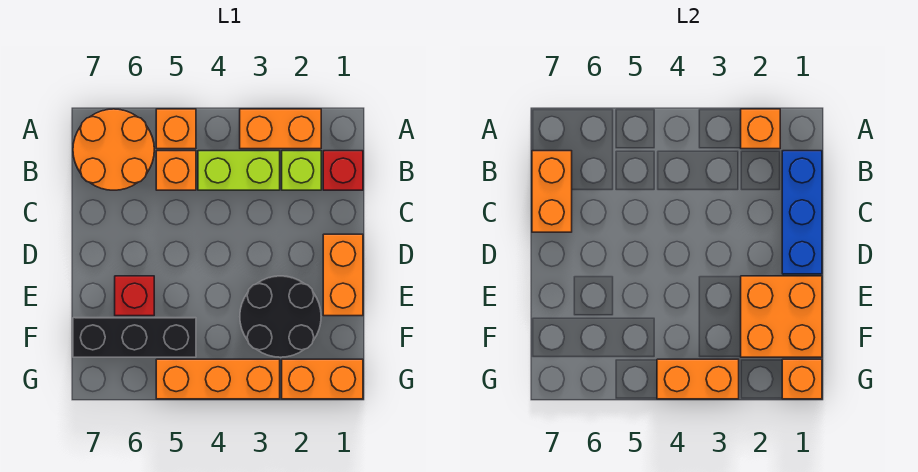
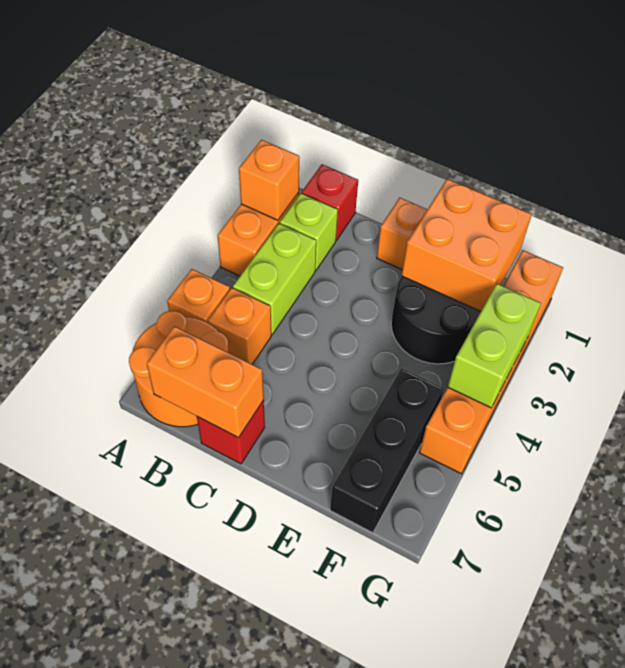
blue 1x3 brick [782,151,822,274] -> none
red 1x1 brick [115,276,154,316] -> red 1x1 brick moved to [197,400,265,464]
orange 1x1 brick [782,359,822,399] -> none
orange 1x2 brick [657,359,739,399] -> lime 1x2 brick [448,284,541,408]

